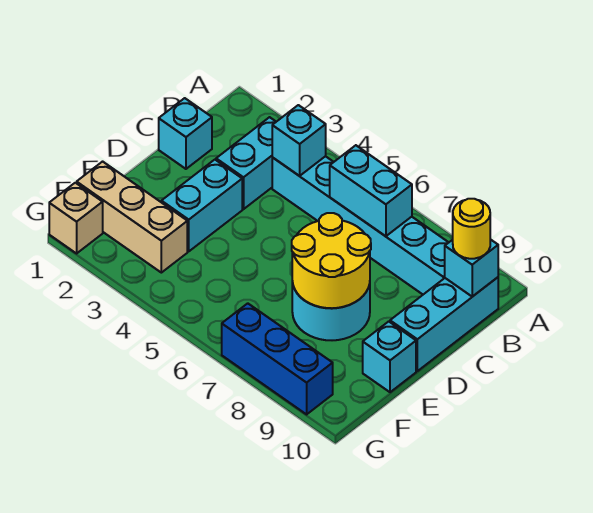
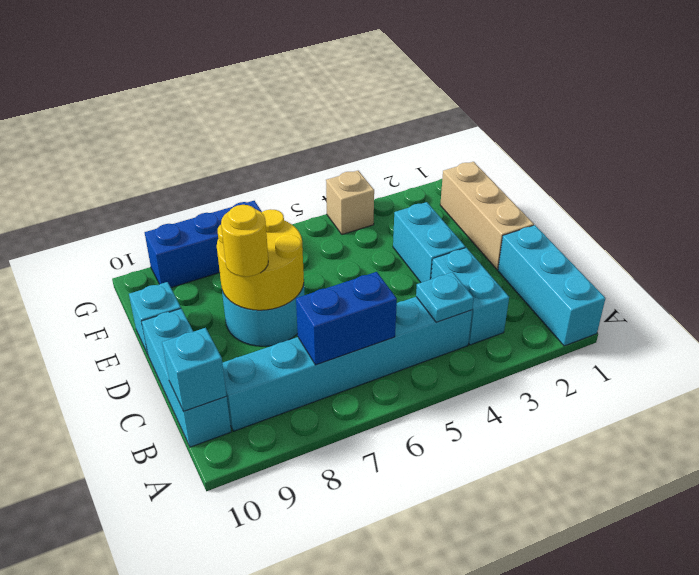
cyan 1x1 brick [272,105,326,176] -> cyan 1x1 plate [416,272,474,322]
cyan 1x2 brick [330,145,412,236] -> blue 1x2 brick [296,272,397,365]
yellow 1x1 round brick [453,199,490,259] -> yellow 1x1 round brick moved to [221,205,268,277]
cyan 1x1 brick [159,98,212,169] -> cyan 1x3 brick [498,225,605,346]
tan 1x3 brick [77,162,187,273] -> tan 1x3 brick turned to [440,162,534,270]
tan 1x1 brick [49,183,103,253] -> tan 1x1 brick moved to [326,171,374,234]

